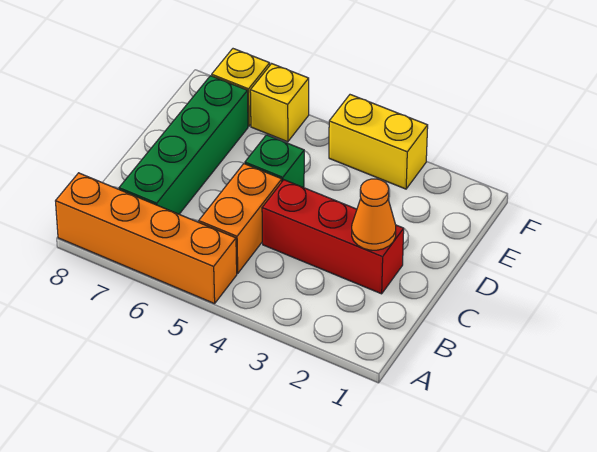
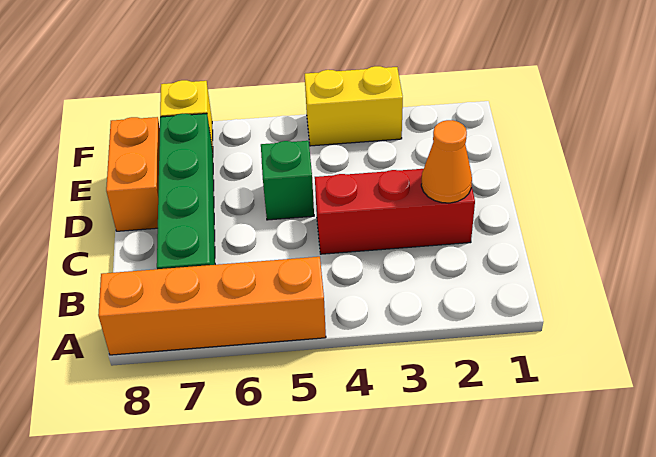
orange 1x2 brick [199,164,282,273] -> orange 1x2 brick moved to [106,117,160,231]
yellow 1x1 brick [250,64,309,142] -> none

